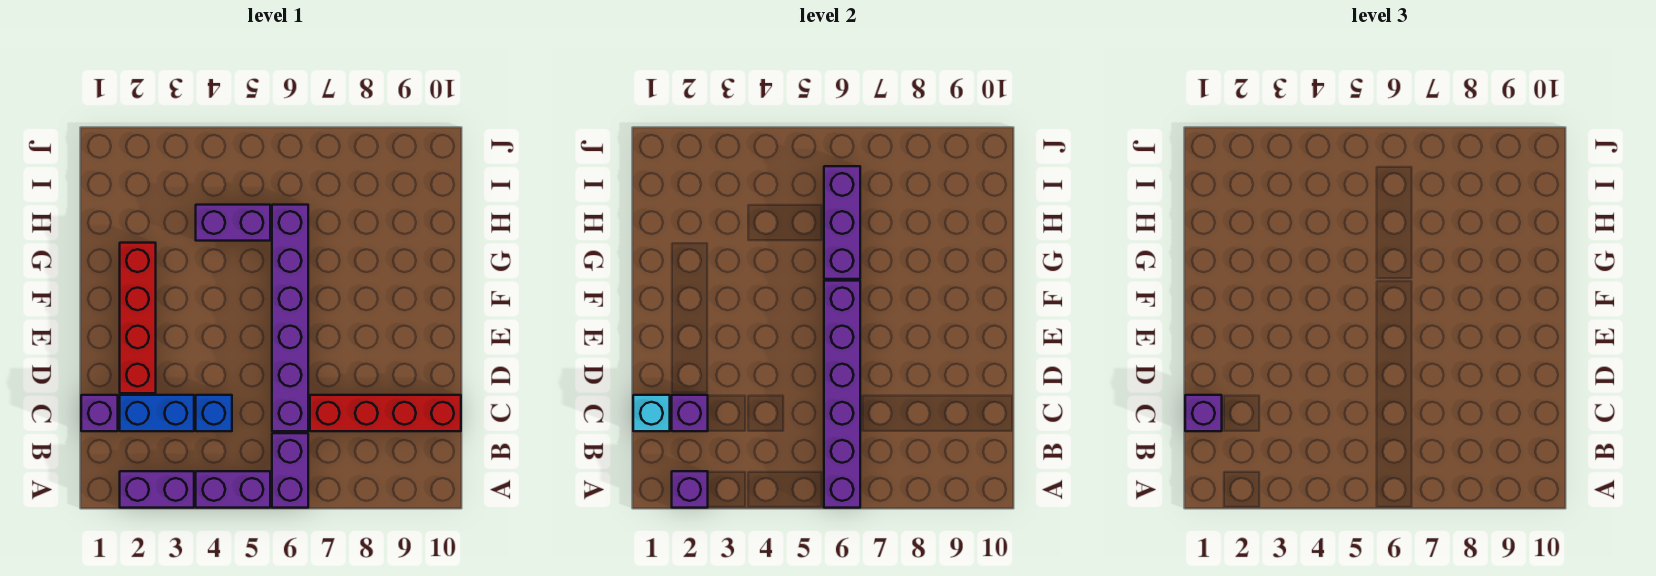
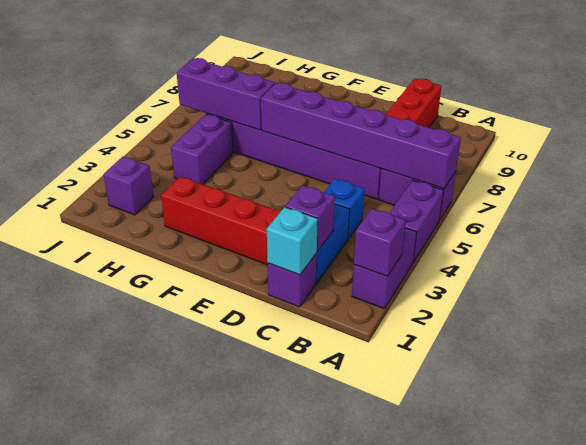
purple 1x1 brick [1185,395,1222,431] -> purple 1x1 brick moved to [104,157,154,215]

